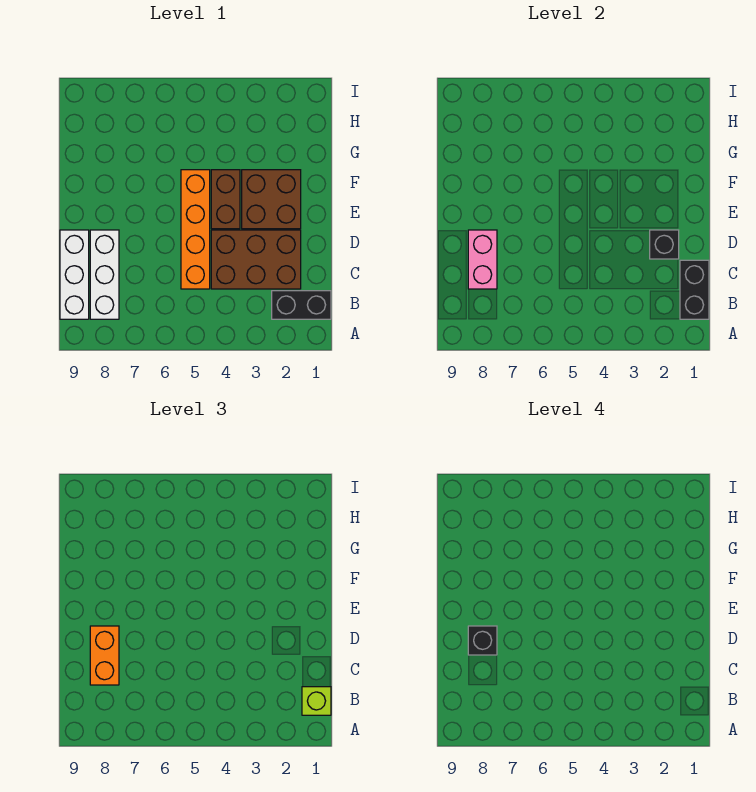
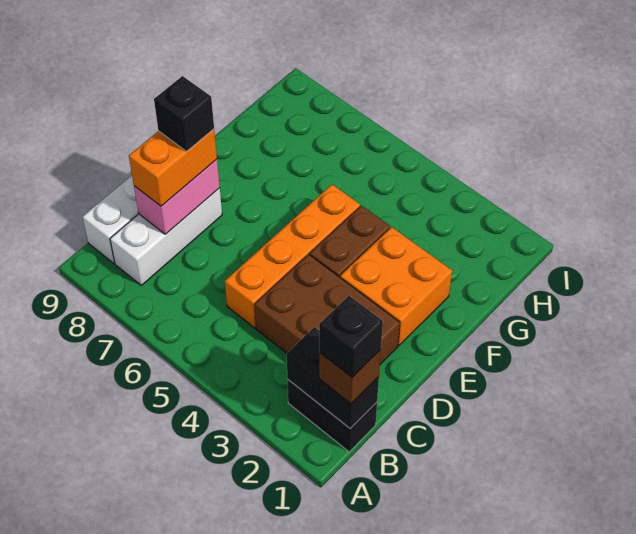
black 1x2 brick [680,260,709,319] -> black 1x2 brick turned to [287,327,379,429]
lime 1x1 brick [302,687,331,715] -> brown 1x1 brick [319,350,381,404]
black 1x1 brick [650,230,679,259] -> black 1x1 brick moved to [319,296,383,377]
brown 2x2 brick [242,170,301,229] -> orange 2x2 brick [340,227,452,346]

